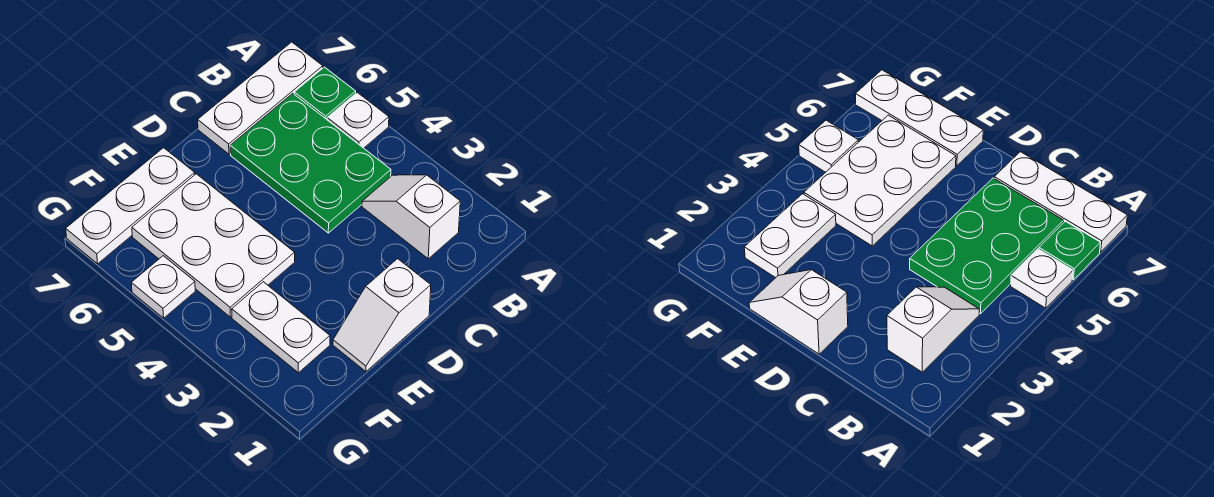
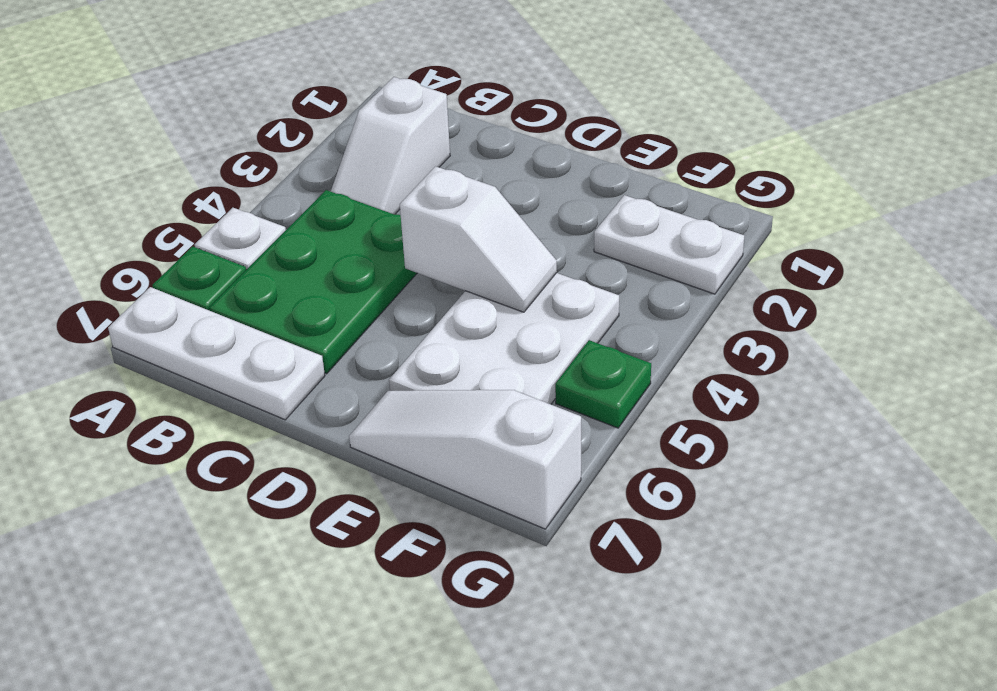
white 1x2 slope [333,259,431,372] -> white 1x2 slope moved to [400,166,557,312]
white 1x3 plate [66,148,195,264] -> white 1x3 slope [349,390,581,529]
white 1x2 plate [232,282,330,373] -> white 1x2 plate turned to [594,195,744,294]
white 1x1 plate [131,256,195,318] -> green 1x1 plate [555,340,651,428]

